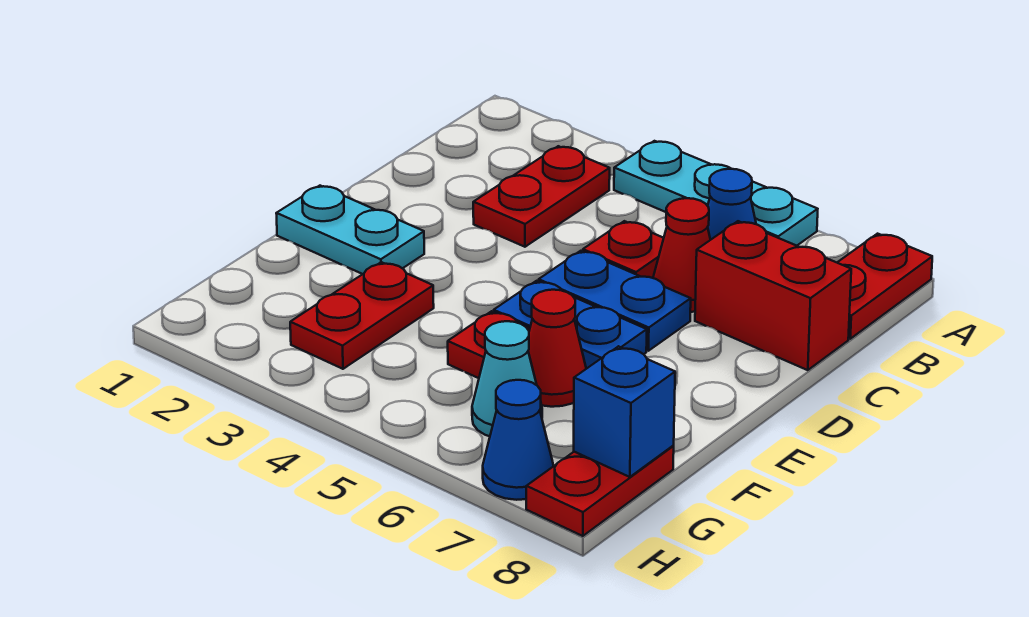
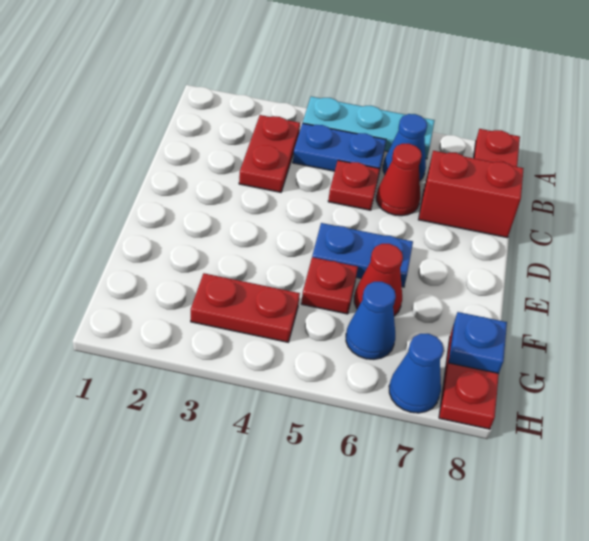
blue 1x2 plate [539,251,691,351] -> blue 1x2 plate moved to [293,123,386,172]
cyan 1x2 plate [276,186,424,274] -> none
red 1x2 plate [290,262,434,369] -> red 1x2 plate turned to [191,273,300,342]
cyan 1x1 cone [472,321,542,436] -> blue 1x1 cone [346,282,396,359]
blue 1x1 brick [574,346,675,477] -> blue 1x1 plate [449,312,507,373]

